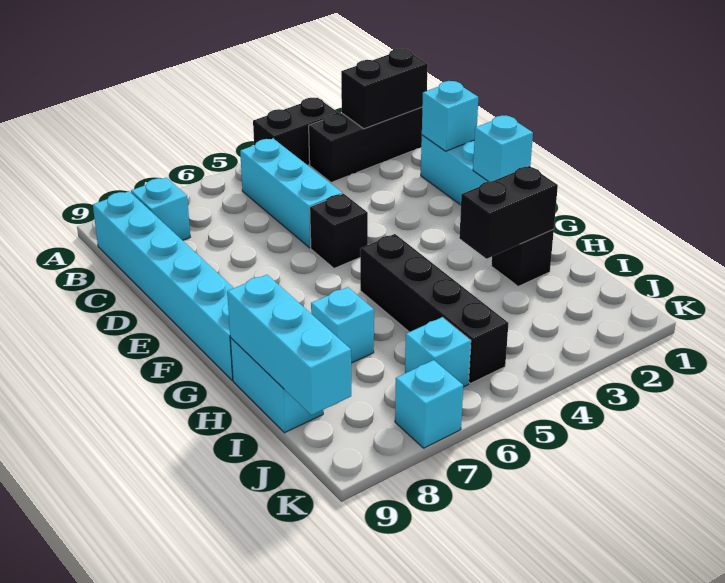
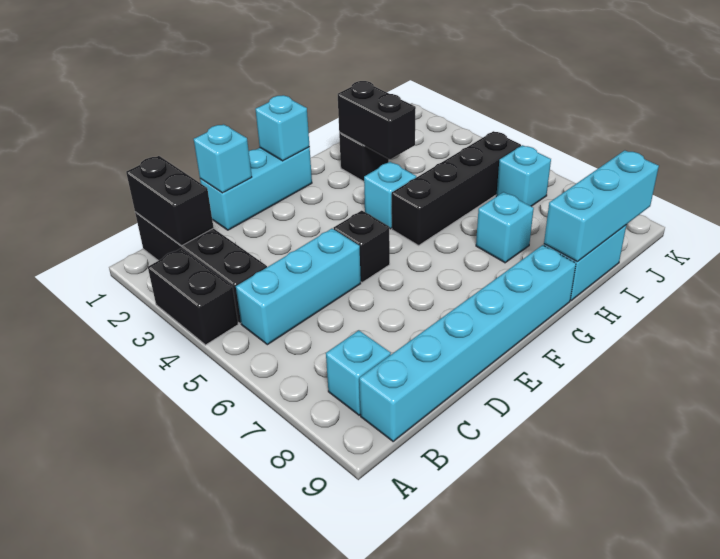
black 1x3 brick [309,107,422,182] -> black 1x4 brick [135,212,267,323]
cyan 1x1 brick [395,360,463,448] -> cyan 1x1 brick moved to [364,162,416,229]

